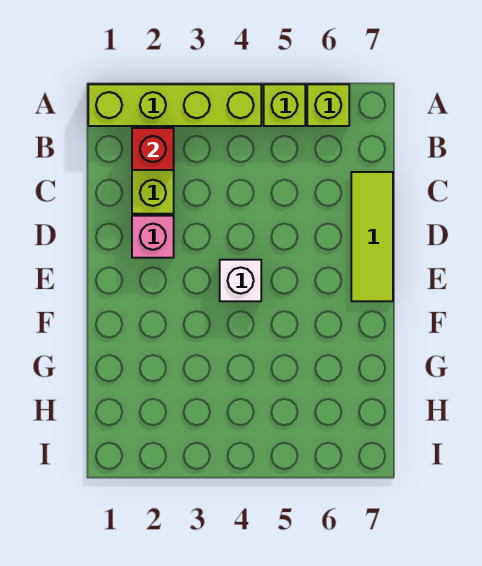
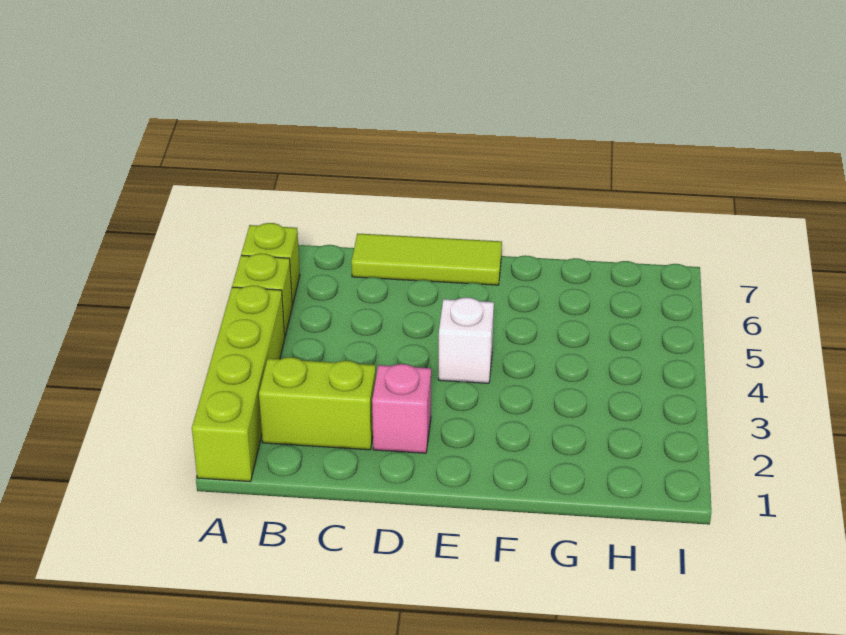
red 1x1 brick [132,128,174,170] -> none

